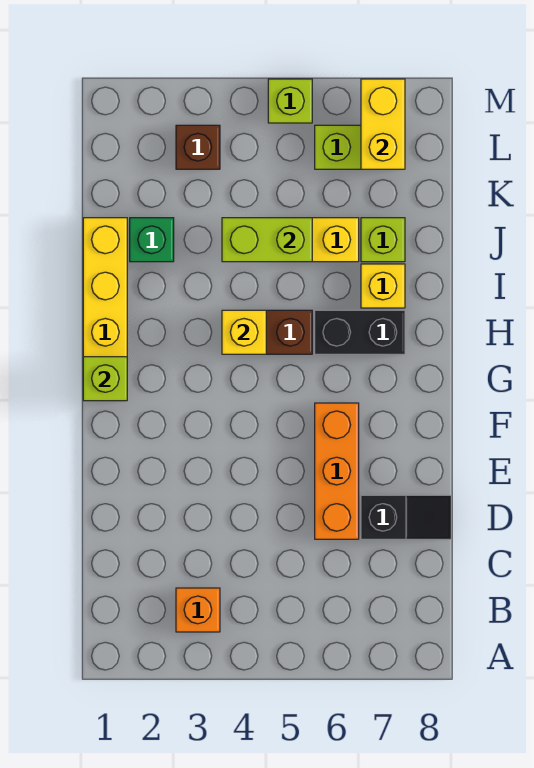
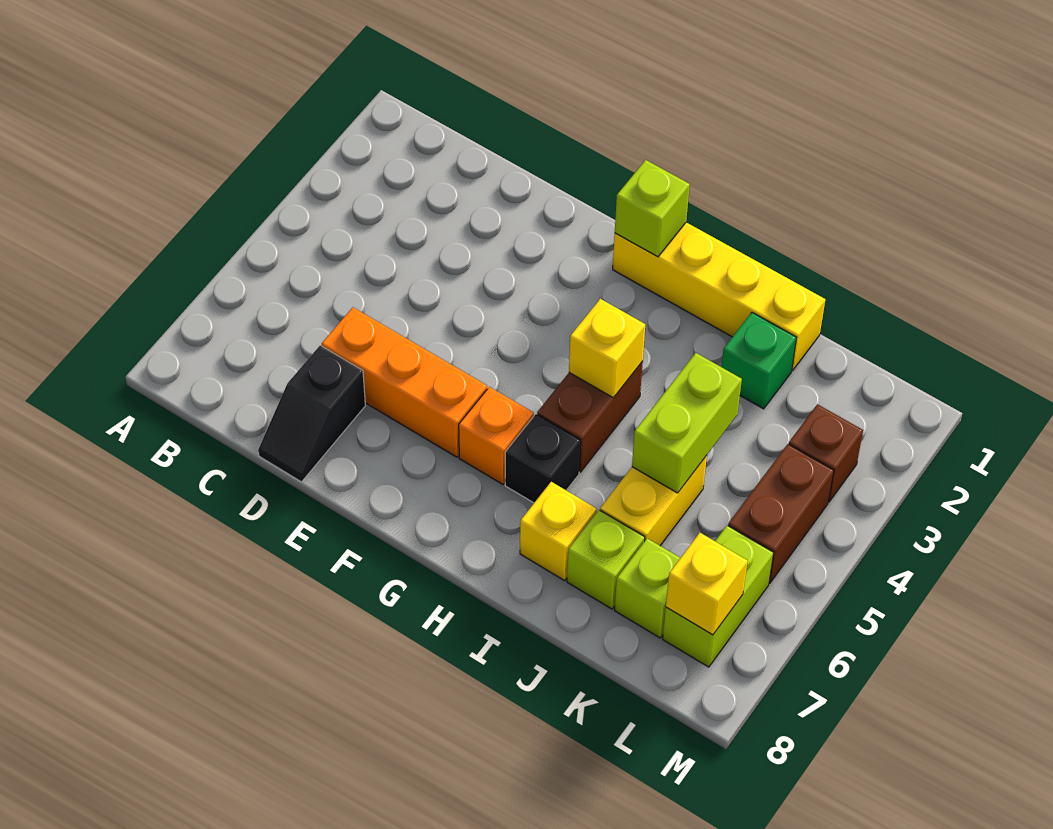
orange 1x1 brick [176,588,220,632] -> orange 1x1 brick moved to [459,387,534,484]
black 1x2 brick [315,310,405,354] -> black 1x1 brick [505,414,581,503]
none -> brown 1x2 brick [728,444,834,583]
yellow 1x2 brick [361,79,405,169] -> yellow 1x1 brick [666,533,748,635]
lime 1x1 brick [268,79,312,123] -> lime 1x1 brick moved to [615,538,680,638]

